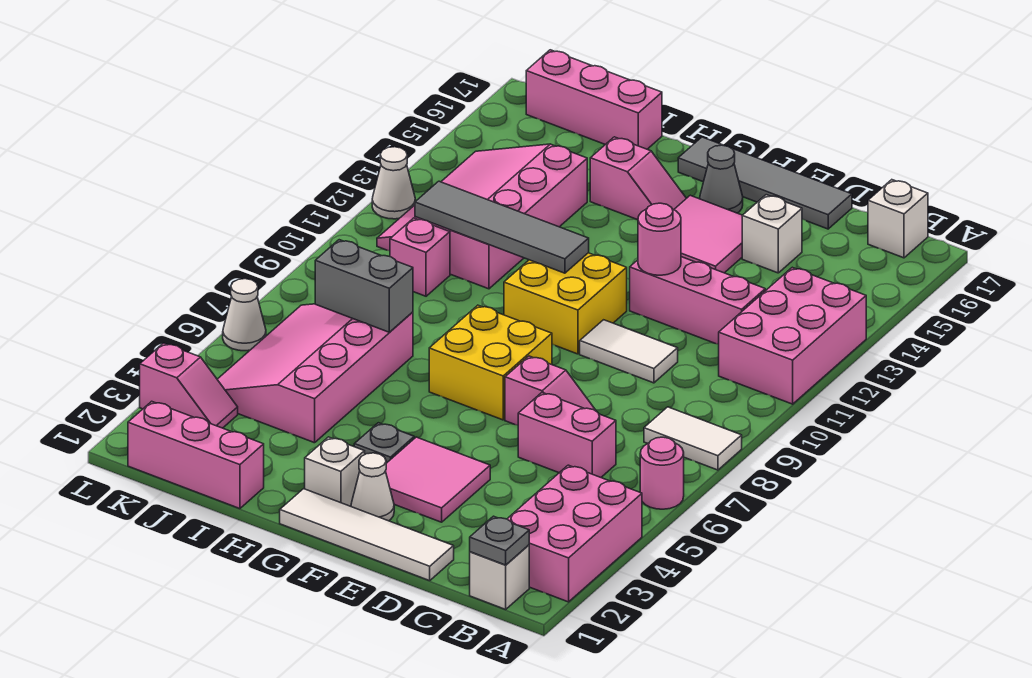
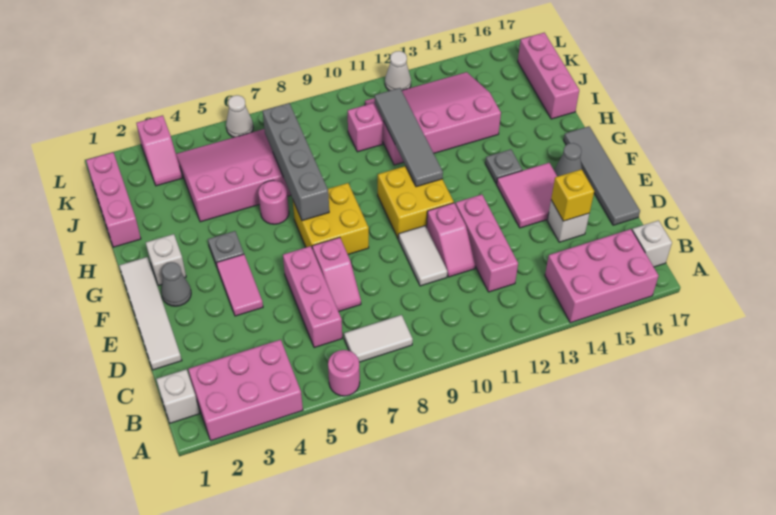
white 1x2 tile [644,407,742,470] -> white 1x2 tile turned to [344,315,413,362]
pink 2x3 brick [719,267,866,404] -> pink 2x3 brick moved to [545,229,658,323]
grey 1x1 plate [470,516,529,565] -> grey 1x1 plate moved to [485,149,522,184]
pink 1x2 brick [518,393,616,477] -> pink 1x3 brick [283,246,342,348]
none -> yellow 1x1 brick [551,169,594,221]
pink 2x2 tile [386,437,490,522] -> pink 1x2 tile [216,254,263,316]
pink 1x1 round brick [638,203,681,275] -> pink 1x1 round brick moved to [258,180,289,224]
white 1x1 cone [351,453,394,521] -> grey 1x1 cone [161,262,191,306]
pink 1x2 slope [590,137,686,220] -> pink 1x2 slope moved to [427,203,475,277]
grey 1x2 brick [315,240,413,332] -> grey 1x4 brick [263,103,329,221]

